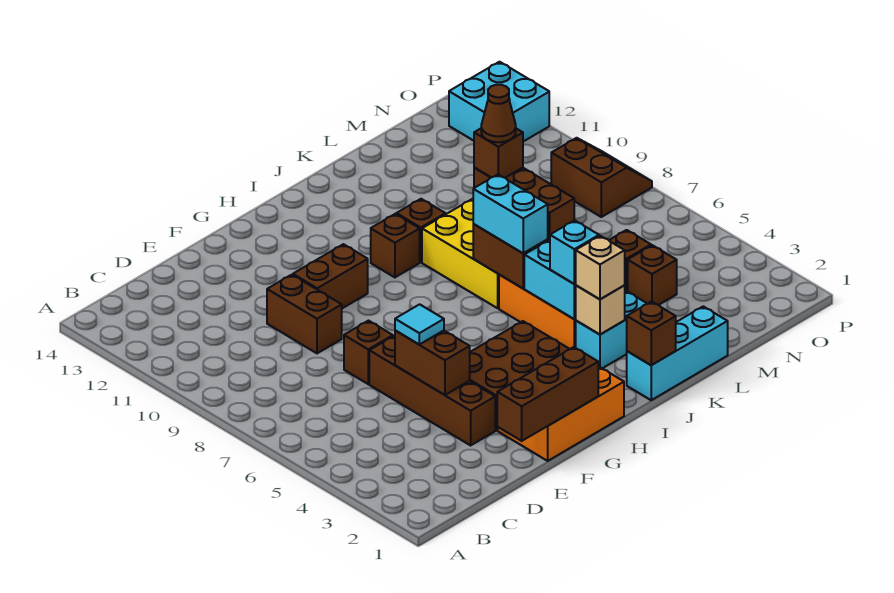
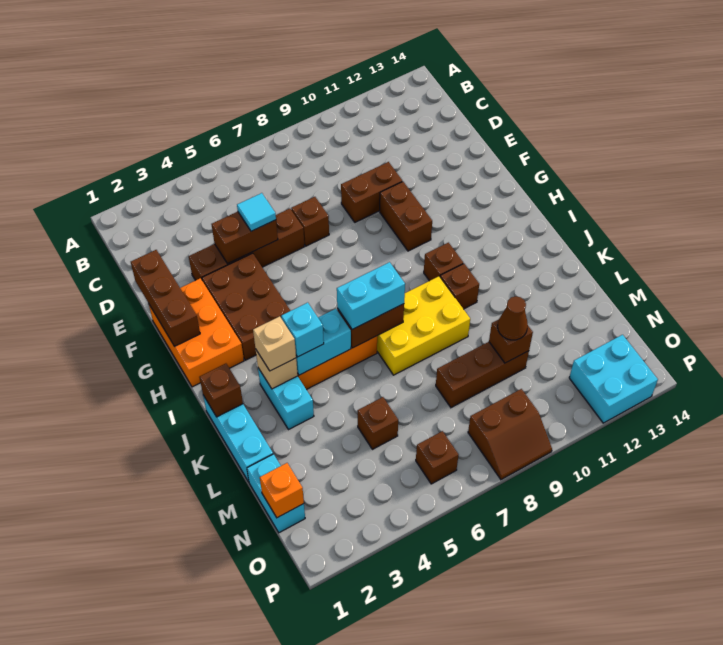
none -> cyan 1x2 brick [247,454,305,533]
brown 1x1 brick [628,245,677,305] -> brown 1x1 brick moved to [416,431,459,484]
none -> orange 1x1 brick [260,463,304,518]

